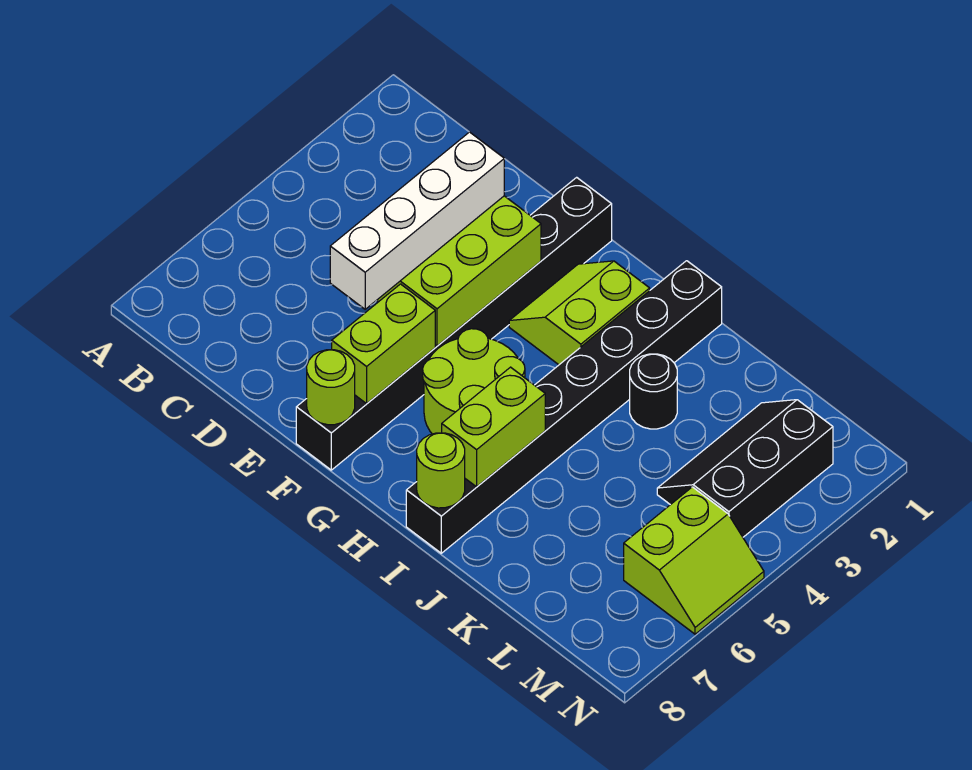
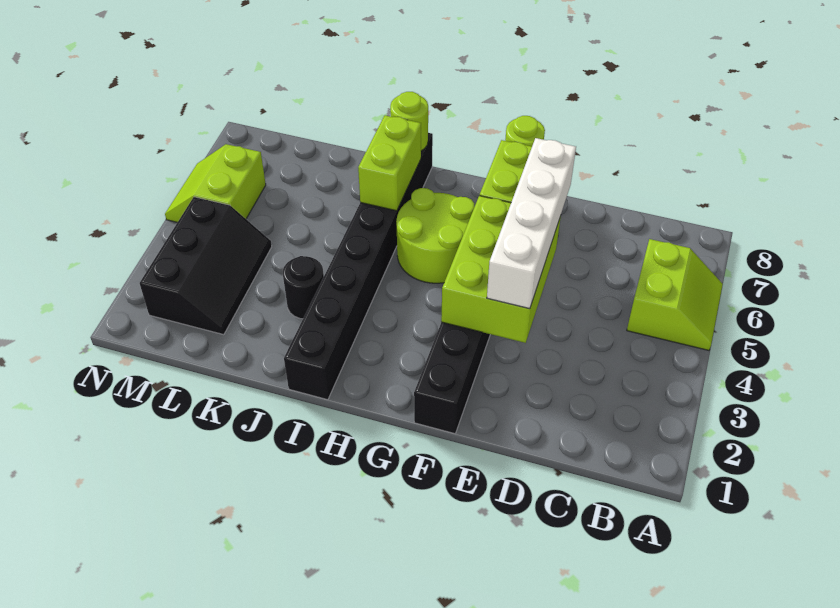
lime 2x2 slope [509,261,650,365] -> lime 2x2 slope moved to [627,239,723,350]

